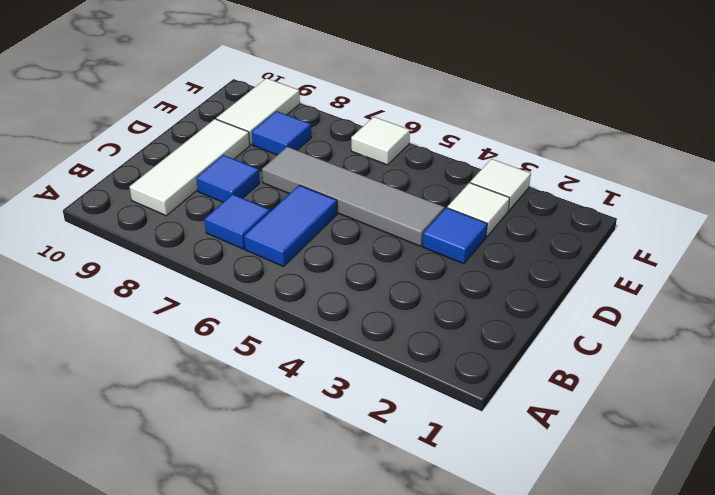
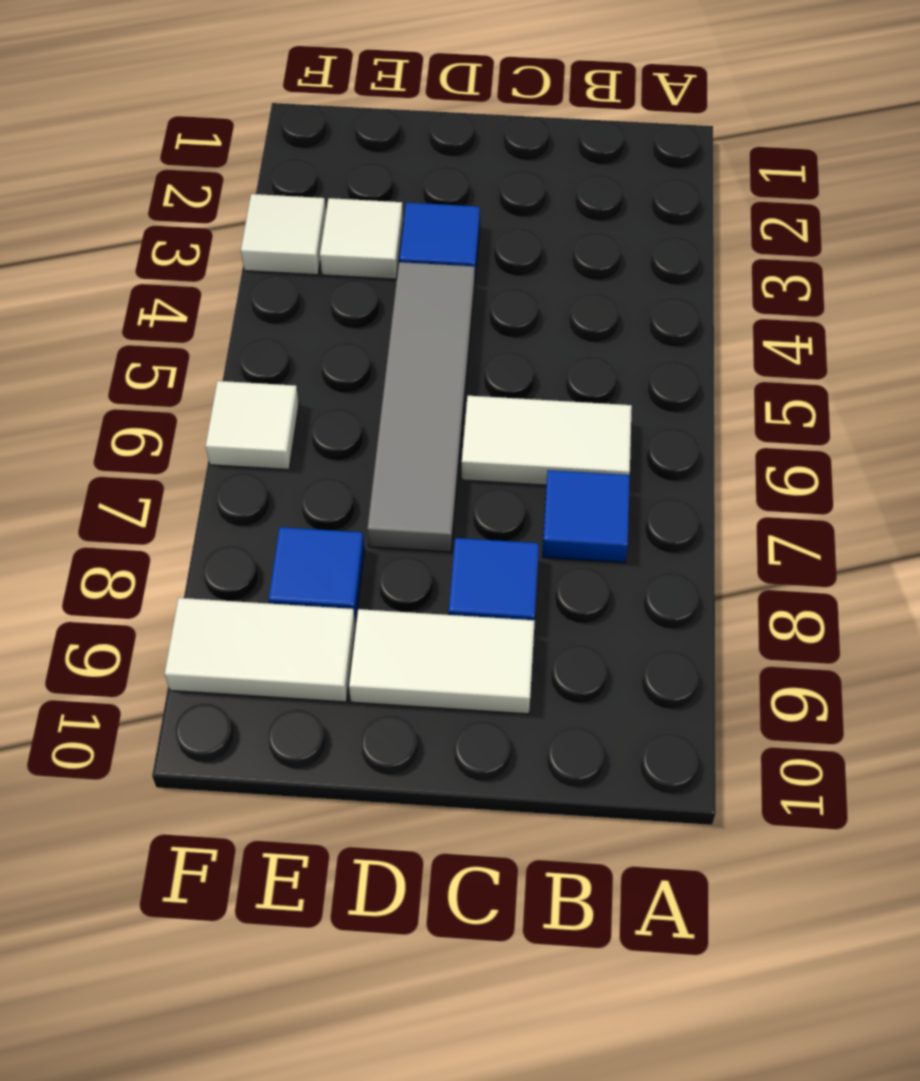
blue 1x2 tile [244,185,337,267] -> white 1x2 tile [462,396,632,485]
white 1x3 tile [130,119,250,216] -> white 1x2 tile [349,609,535,714]

